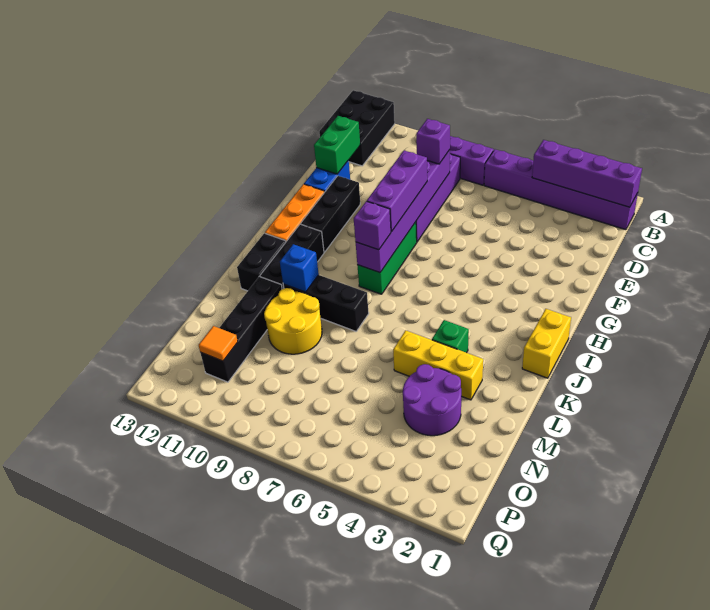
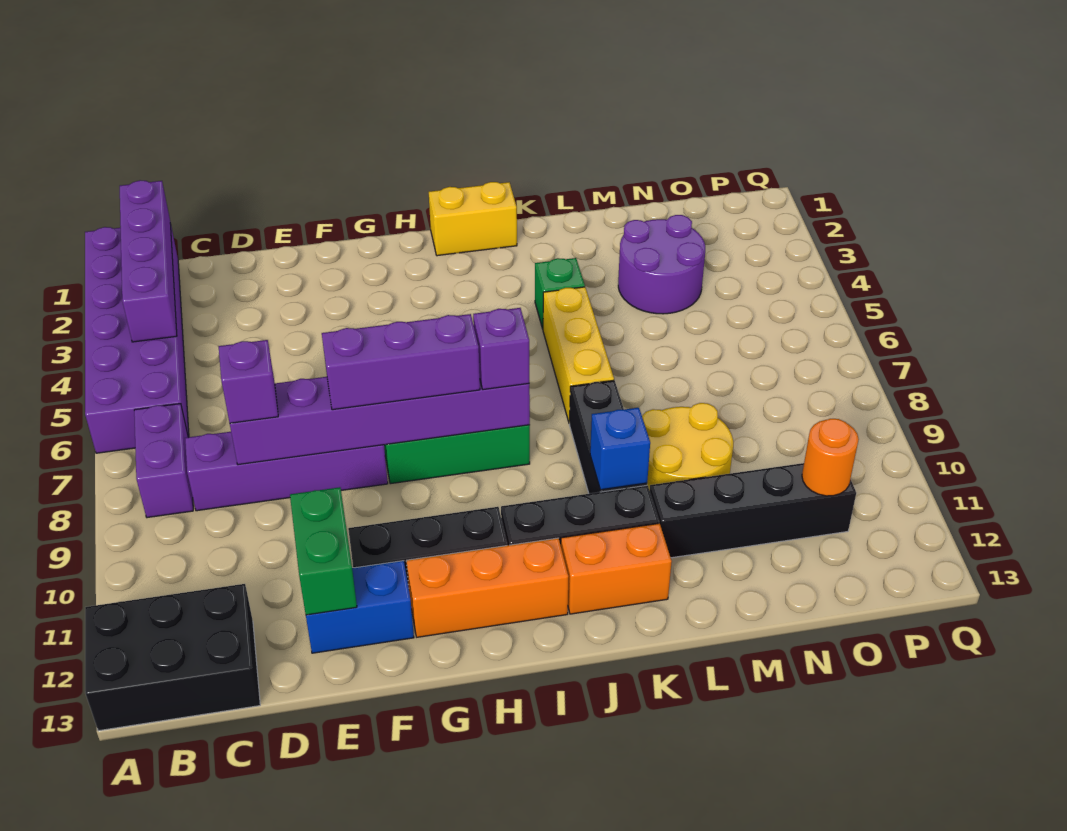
purple 1x6 brick [484,149,638,230] -> purple 2x6 brick [85,227,189,453]
green 1x2 brick [314,116,360,174] -> green 1x2 brick turned to [290,487,357,615]
black 1x2 brick [237,233,286,291] -> orange 1x2 brick [561,523,672,614]
yellow 1x3 brick [393,330,483,400] -> yellow 1x3 brick moved to [543,287,614,424]
orange 1x1 tile [199,326,238,361] -> orange 1x1 round brick [802,419,859,496]

